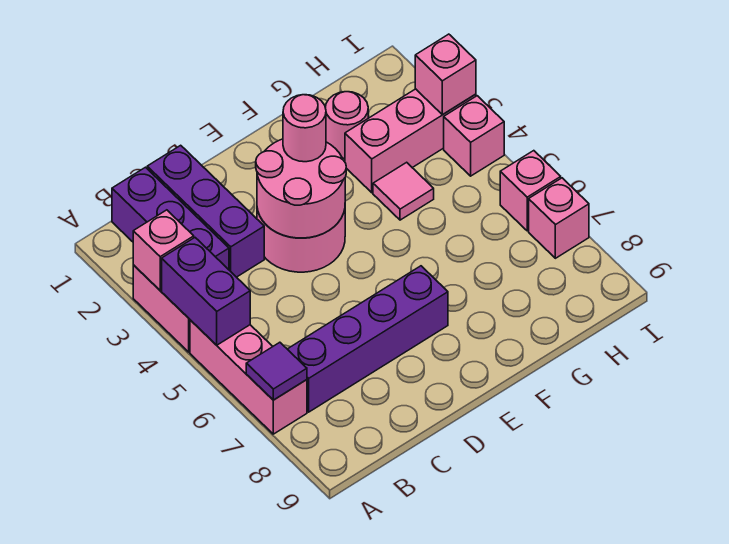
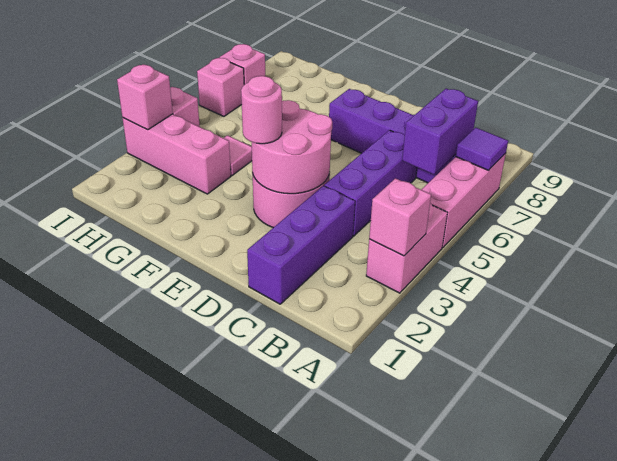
purple 1x2 brick [162,238,250,345] -> purple 1x2 brick moved to [402,89,478,175]
purple 1x3 brick [112,167,229,270] -> purple 1x3 brick moved to [324,130,417,236]
pink 1x1 round brick [326,92,368,158] -> none

